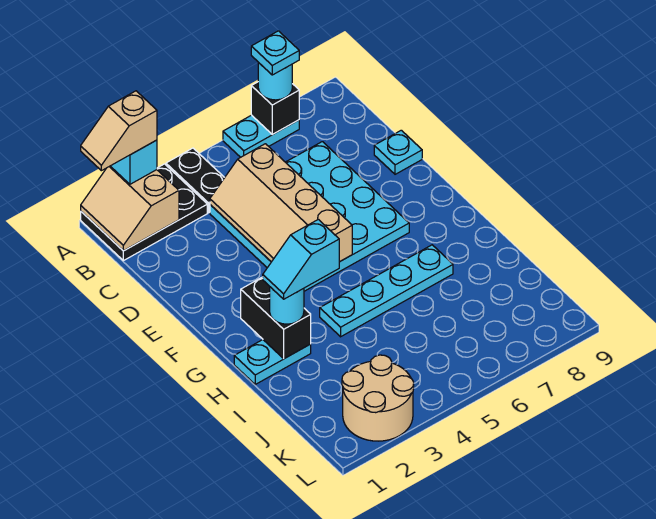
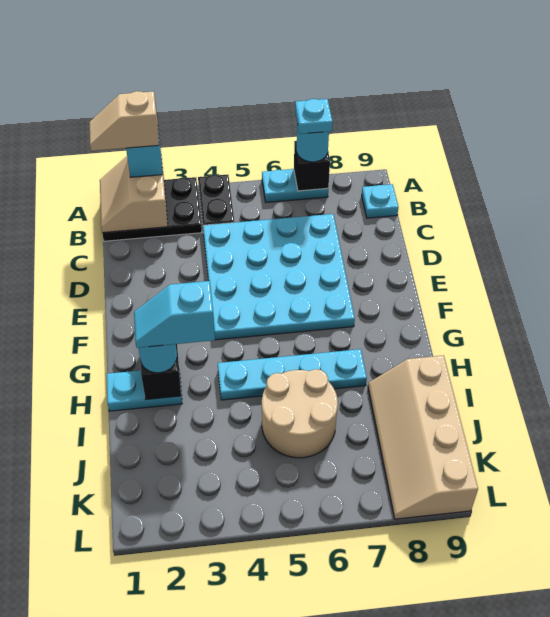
tan 2x4 slope [210,144,352,262] -> tan 2x4 slope moved to [368,355,478,519]
cyan 1x1 plate [374,130,422,174] -> cyan 1x1 plate moved to [362,184,398,218]
tan 2x2 round brick [342,355,414,441] -> tan 2x2 round brick moved to [262,369,338,458]

